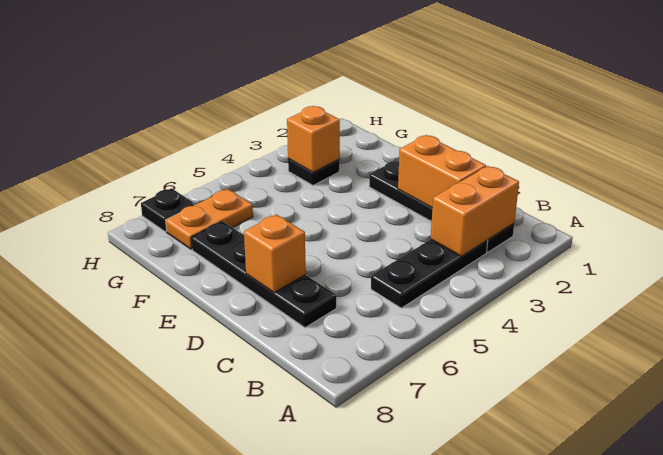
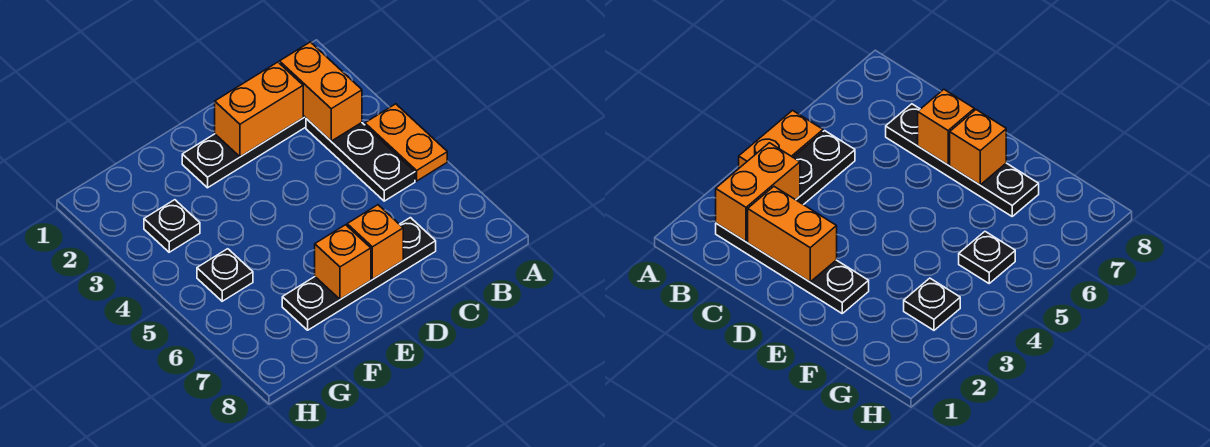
orange 1x1 brick [287,106,340,172] -> orange 1x1 brick moved to [315,225,371,299]
orange 1x2 plate [165,189,253,249] -> orange 1x2 plate moved to [365,104,447,181]
black 1x1 plate [141,188,195,232] -> black 1x1 plate moved to [197,249,253,301]

